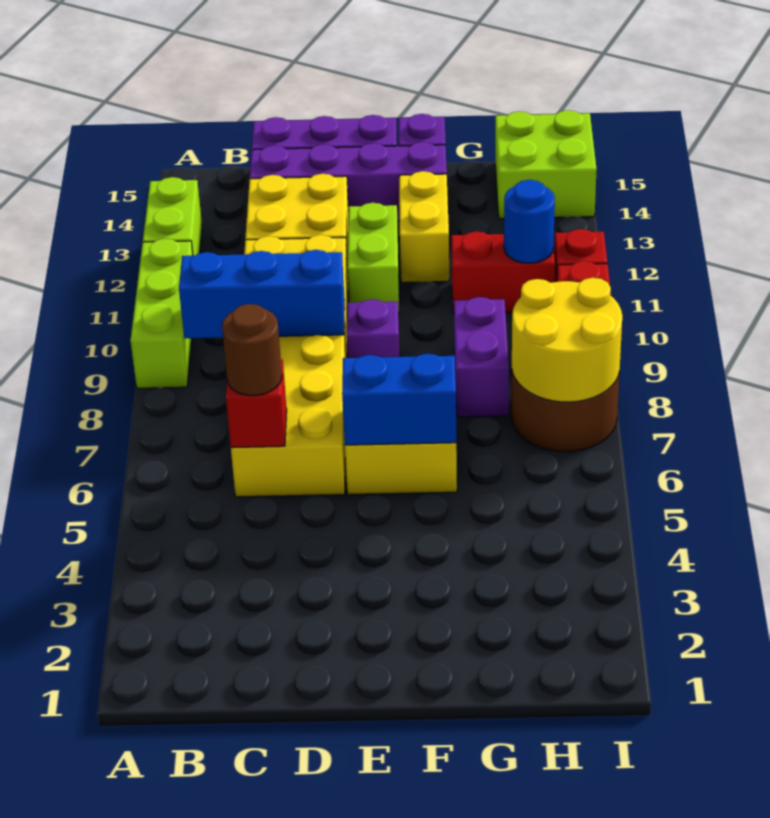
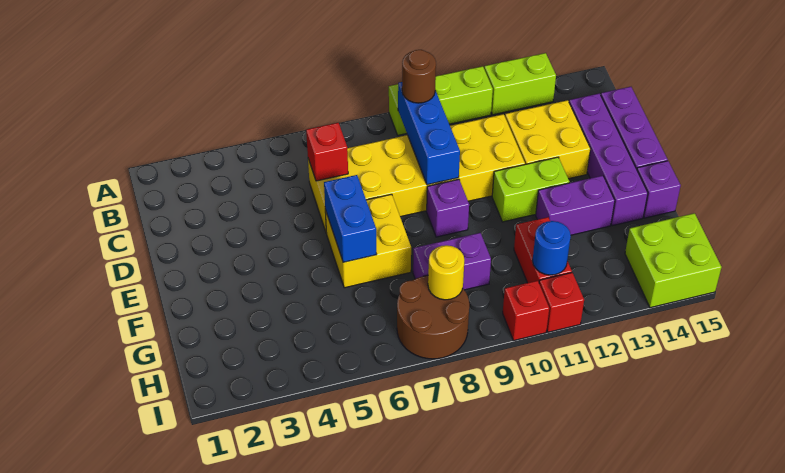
brown 1x1 round brick [222,304,282,396] -> brown 1x1 round brick moved to [402,50,436,103]
yellow 1x2 brick [399,171,449,283] -> purple 1x2 brick [536,176,615,235]
yellow 2x2 round brick [512,278,622,402] -> yellow 1x1 round brick [428,245,464,300]

